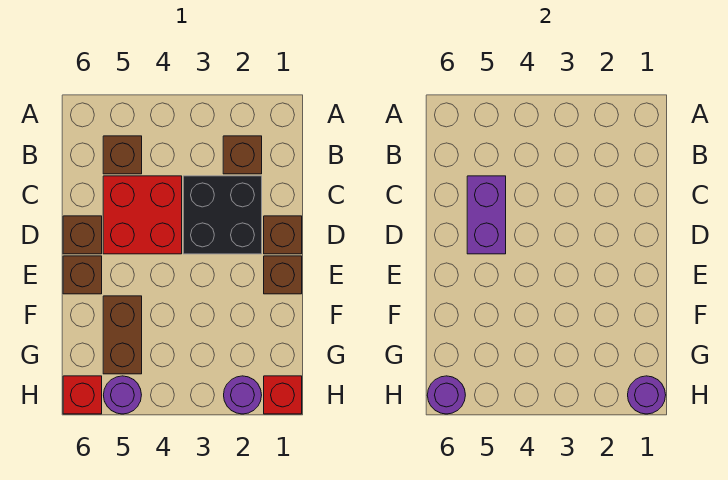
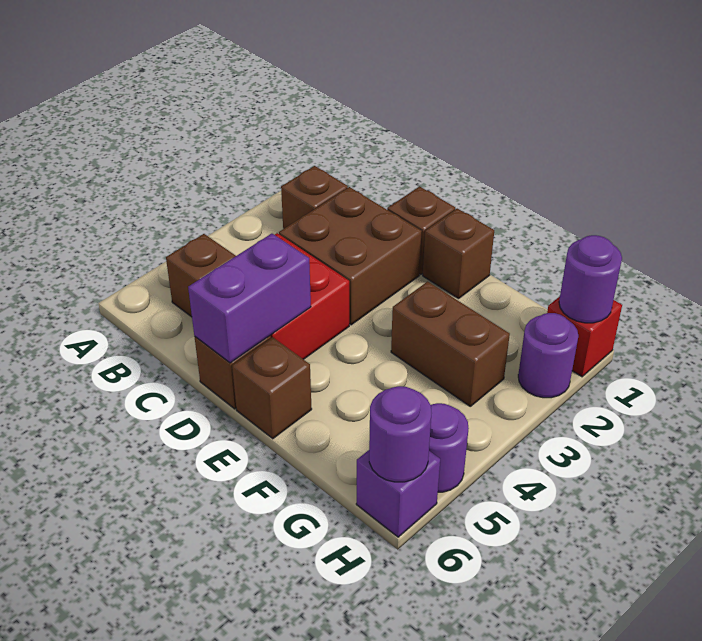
black 2x2 brick [183,176,262,254] -> brown 2x2 brick [279,187,422,325]
purple 1x2 brick [467,176,506,254] -> purple 1x2 brick turned to [188,234,311,363]
brown 1x2 brick [103,296,142,374] -> brown 1x2 brick moved to [391,282,510,406]
red 1x1 brick [63,376,102,414] -> purple 1x1 brick [356,450,440,537]

